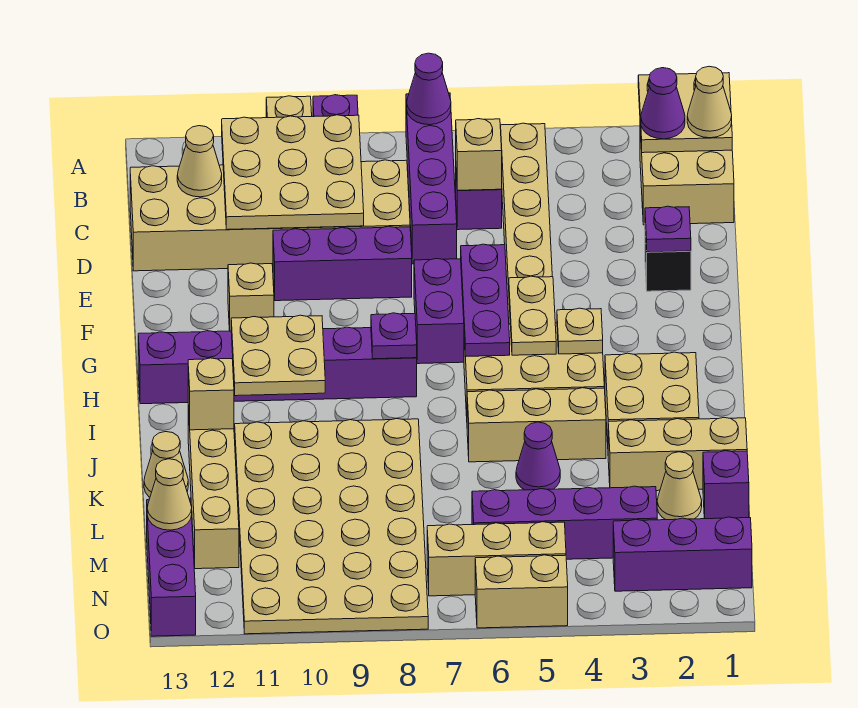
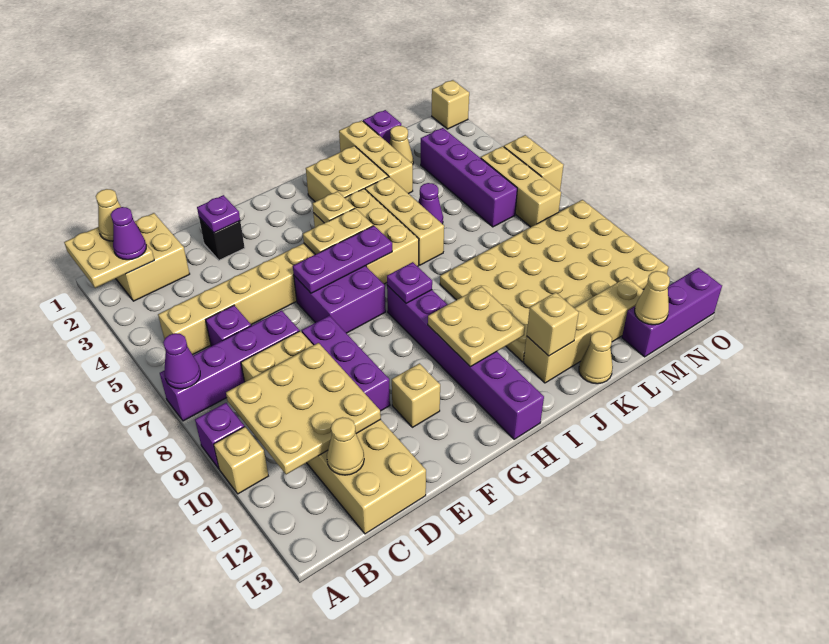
tan 1x1 brick [456,119,502,190] -> tan 1x1 brick moved to [432,80,469,129]
purple 1x3 brick [613,517,752,591] -> none

